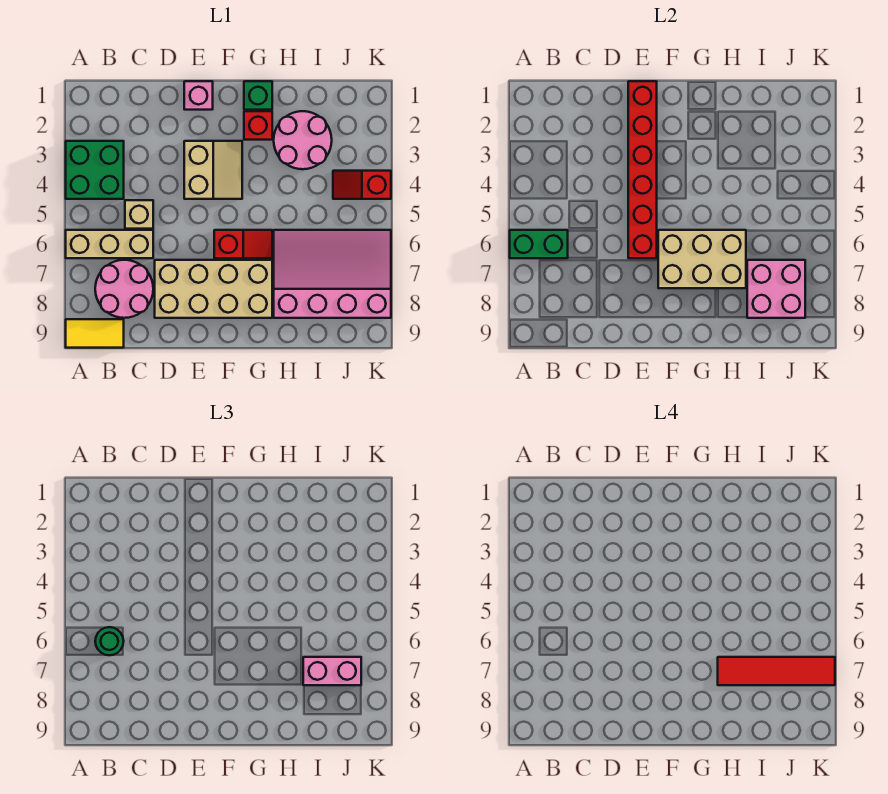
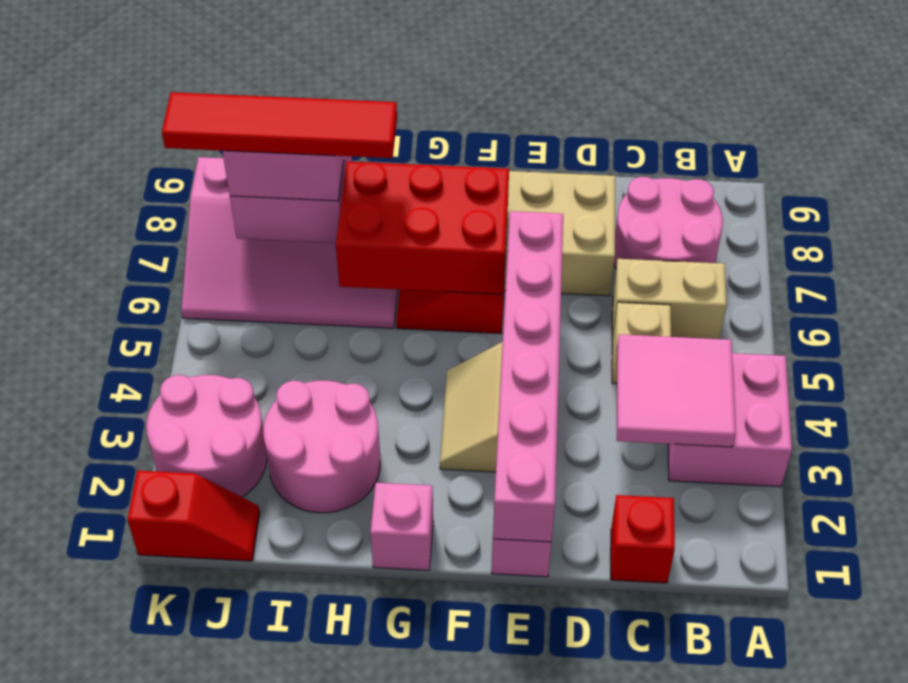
green 2x2 brick [66,141,124,199] -> pink 2x2 brick [668,353,792,487]
tan 1x3 brick [66,230,153,258] -> tan 1x2 brick [612,259,727,339]
green 1x2 brick [510,230,568,258] -> none
yellow 1x2 tile [66,319,124,348] -> none
none -> pink 2x2 tile [617,334,736,447]
green 1x1 round brick [95,627,124,655] -> none
red 1x6 brick [628,81,657,258] -> pink 1x6 brick [493,211,563,542]
tan 2x3 brick [658,230,746,288] -> red 2x3 brick [336,161,509,294]
green 1x1 brick [244,81,272,110] -> pink 1x1 brick [371,483,433,570]
red 1x1 brick [244,111,272,140] -> red 1x1 brick moved to [611,495,675,583]
none -> pink 2x2 round brick [146,375,267,497]
red 1x2 slope [333,171,391,199] -> red 1x2 slope moved to [127,470,260,561]

